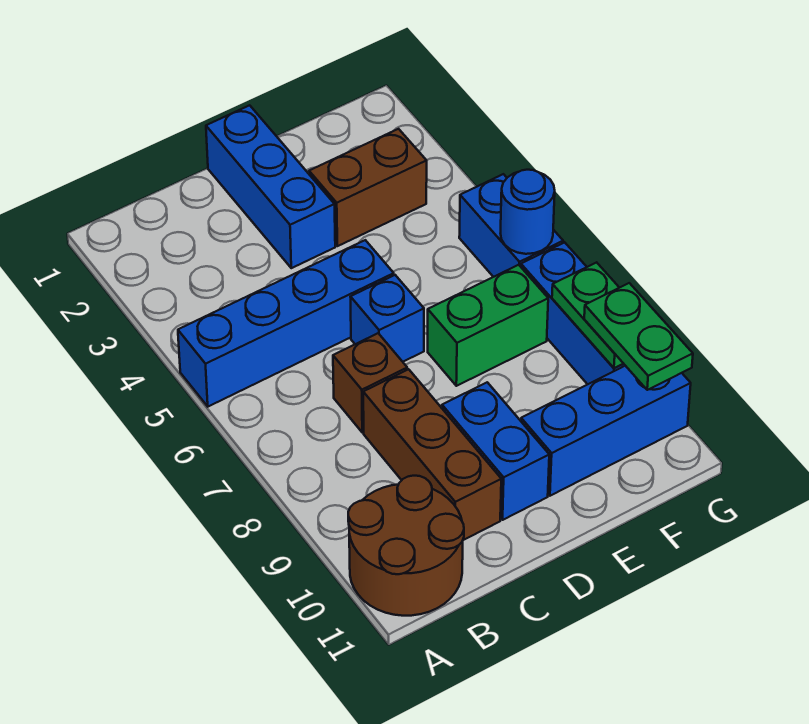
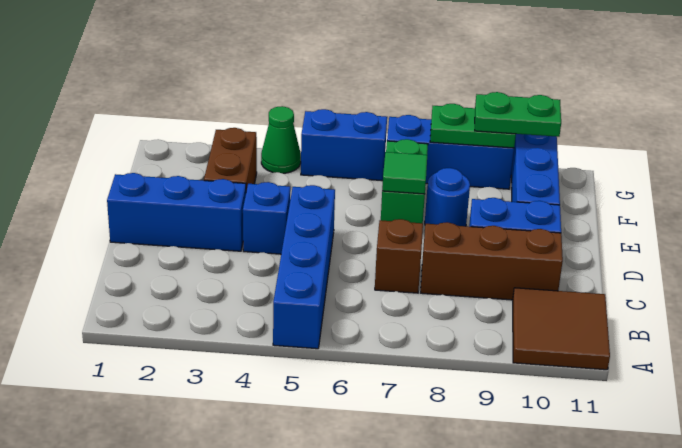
brown 2x2 round brick [348,476,464,616] -> brown 2x2 tile [513,288,610,370]
blue 1x1 brick [351,275,424,362] -> blue 1x1 brick moved to [243,182,290,254]
none -> green 1x1 tile [382,152,427,194]
none -> green 1x1 cone [261,106,301,173]
blue 1x1 round brick [501,170,555,254] -> blue 1x1 round brick moved to [425,168,470,226]

